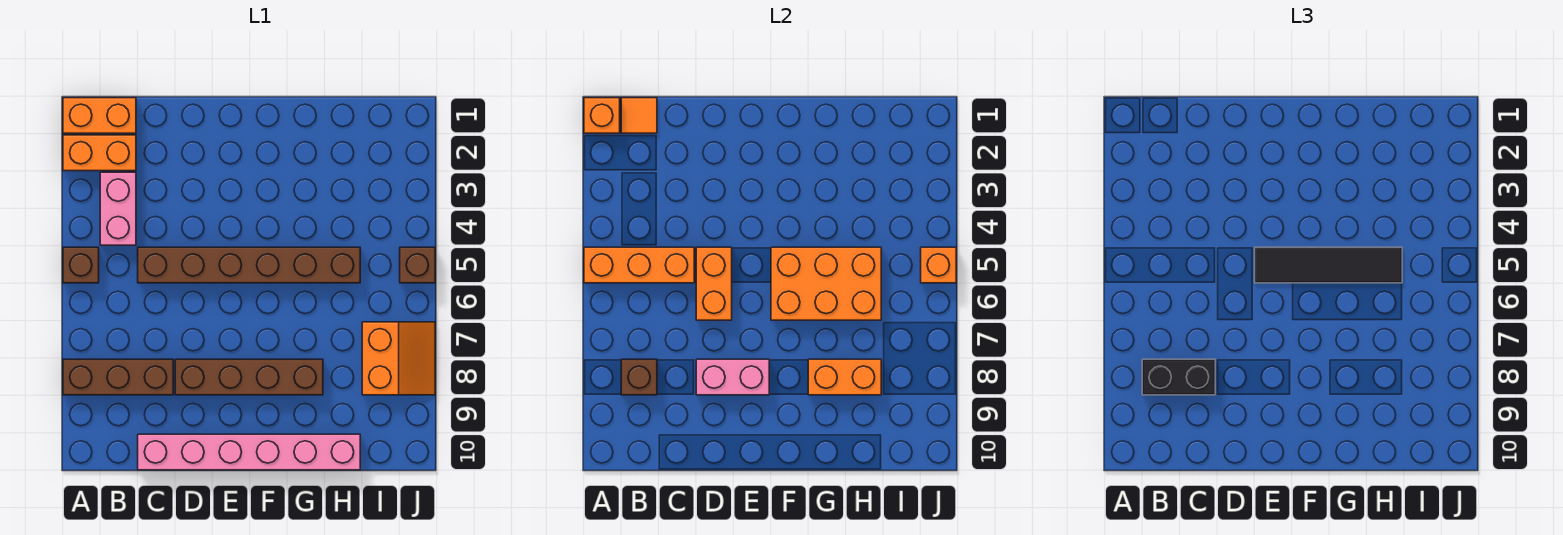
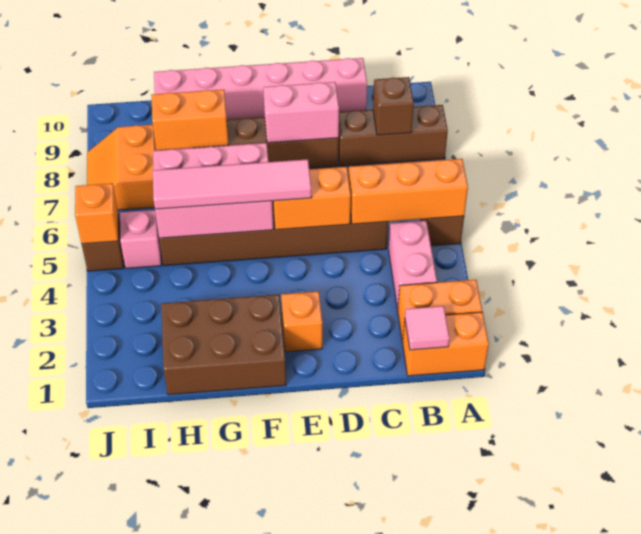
orange 1x1 brick [584,98,620,133] -> orange 1x1 brick moved to [281,291,322,352]
orange 1x1 tile [621,98,657,133] -> pink 1x1 tile [405,306,450,350]
black 1x2 brick [1142,359,1215,395] -> none
orange 1x2 brick [696,247,732,320] -> orange 1x2 brick turned to [273,167,351,230]
black 1x4 tile [1255,247,1402,283] -> pink 1x4 tile [153,159,312,209]
none -> brown 2x3 brick [161,294,286,395]
orange 2x3 brick [771,247,881,320] -> pink 2x3 brick [153,143,273,238]
none -> pink 1x1 brick [120,210,161,268]

